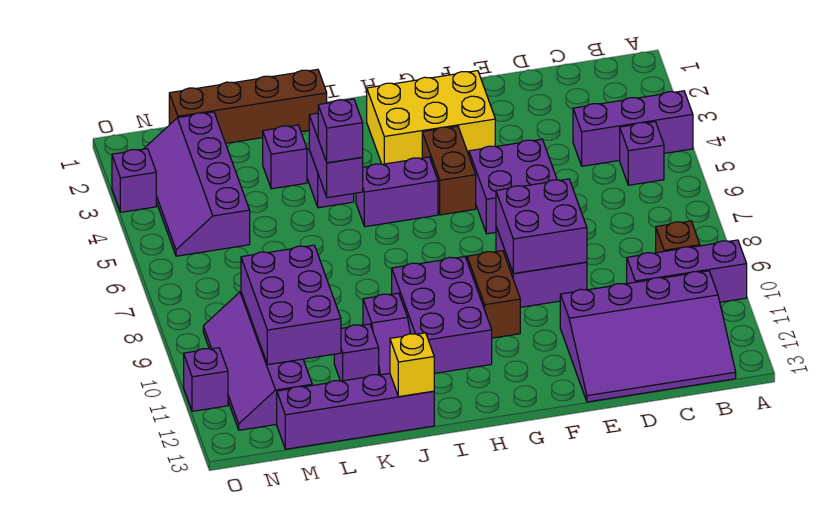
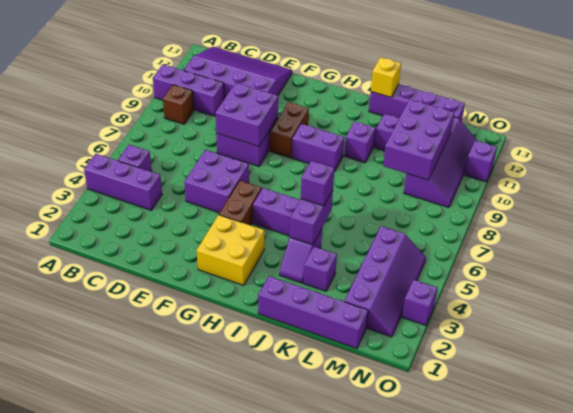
yellow 2x3 brick [367,71,495,164] -> yellow 2x2 brick [197,215,264,286]
purple 2x3 brick [392,257,492,373] -> purple 1x2 brick [292,124,344,171]
brown 1x4 brick [169,69,327,143] -> purple 1x4 brick [258,276,368,349]

